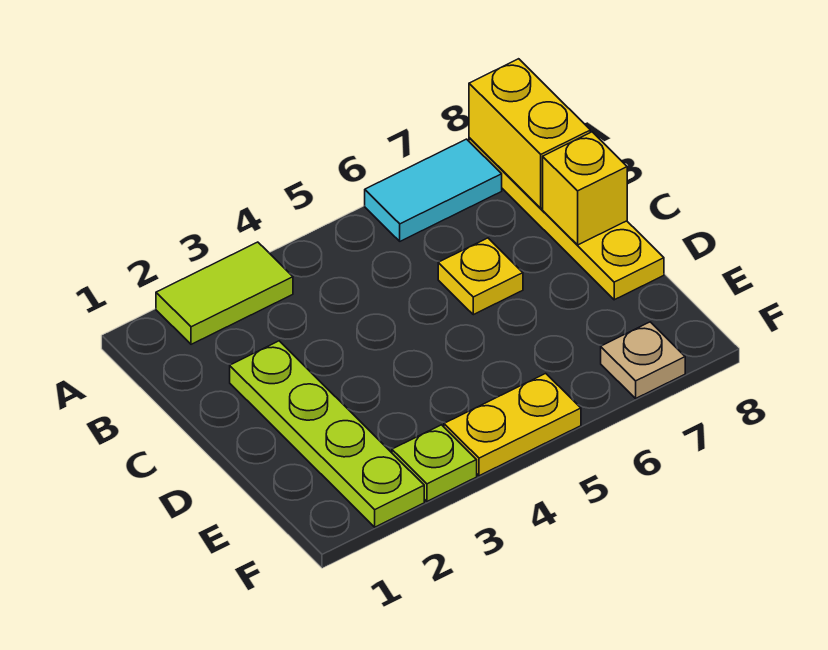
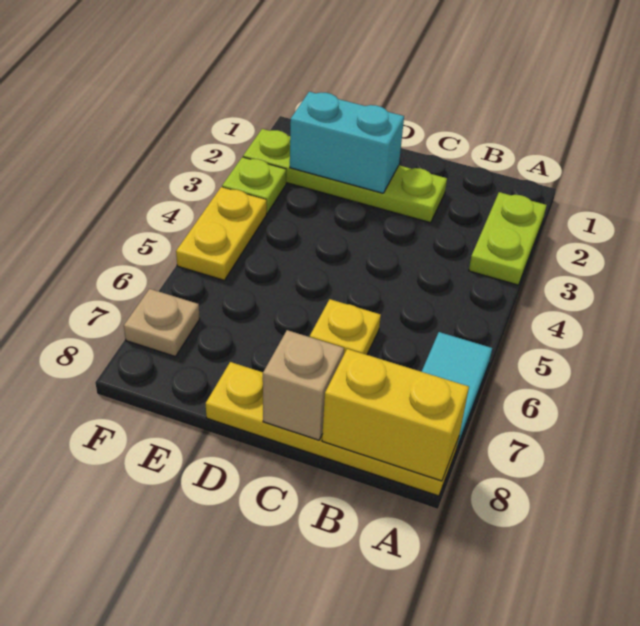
lime 1x2 tile [156,242,293,344] -> lime 1x2 plate [469,192,547,285]
yellow 1x1 brick [543,132,627,245] -> tan 1x1 brick [263,330,344,440]
none -> cyan 1x2 brick [290,92,404,193]

